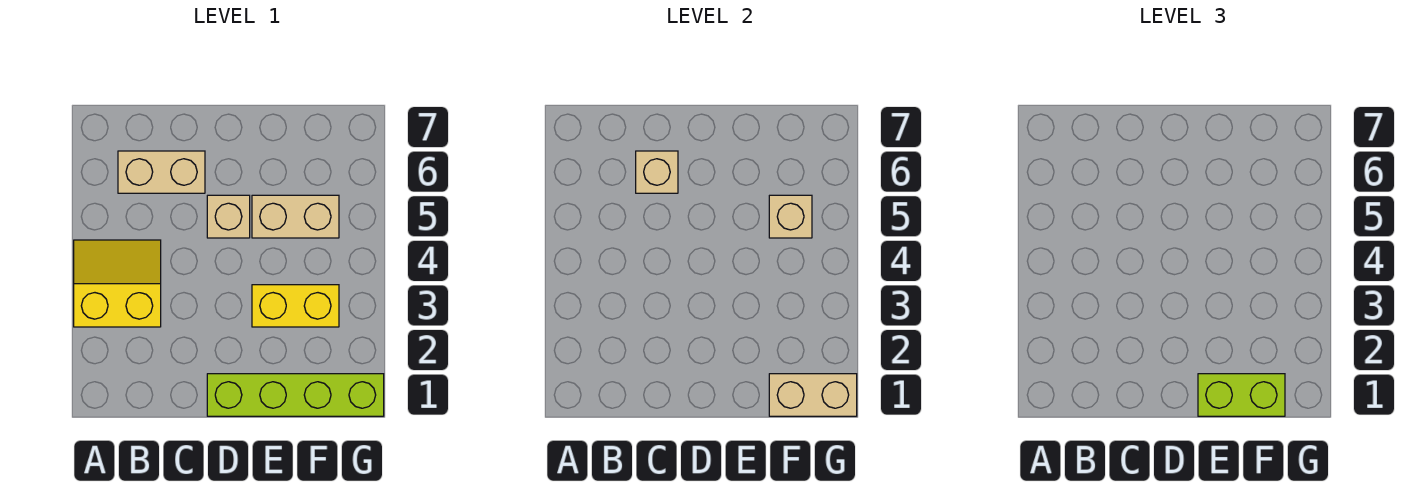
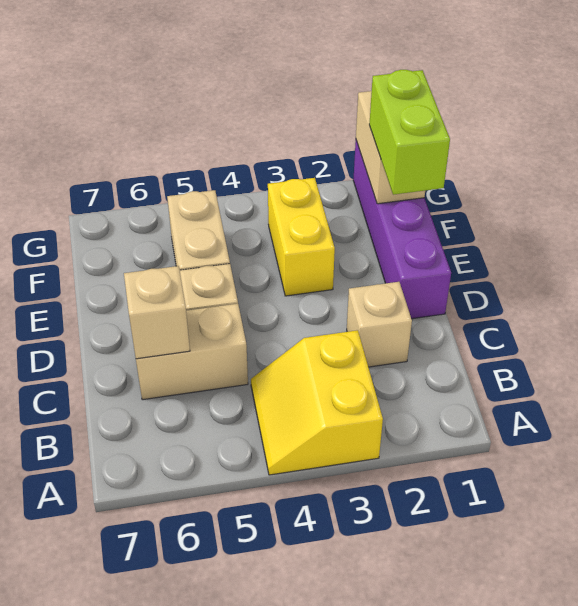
tan 1x2 brick [118,151,205,193] -> tan 1x2 brick turned to [136,304,248,400]
lime 1x4 brick [207,374,384,416] -> purple 1x4 brick [353,141,451,319]
tan 1x1 brick [769,195,812,238] -> tan 1x1 brick moved to [347,282,412,367]

